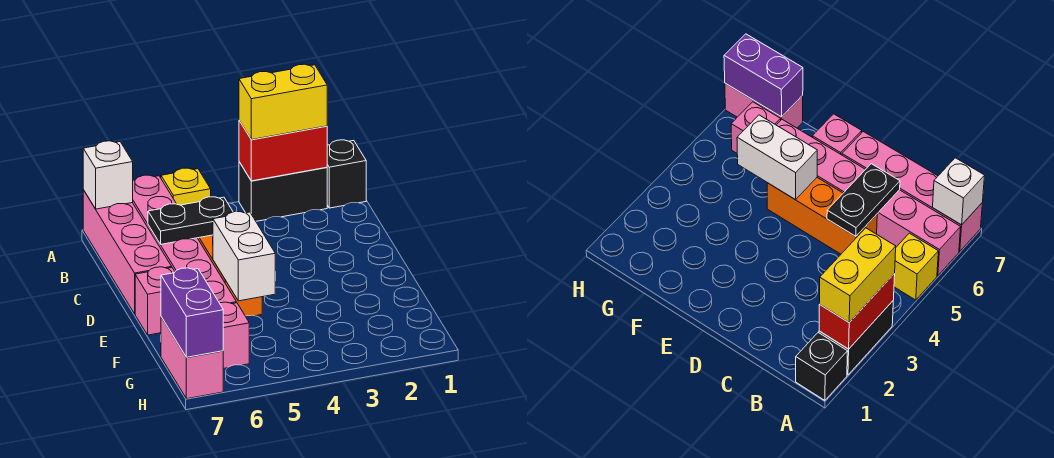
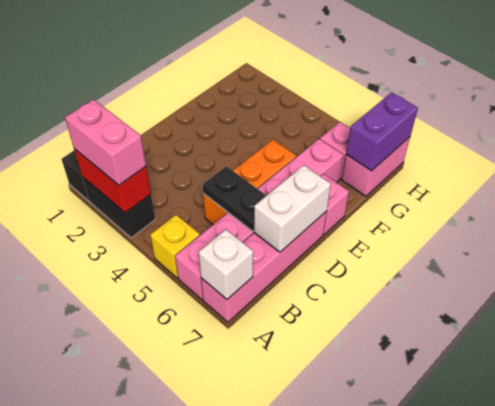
yellow 1x2 brick [239,64,327,140] -> pink 1x2 brick [65,99,146,185]
white 1x2 brick [213,212,275,301] -> white 1x2 brick moved to [254,165,331,252]

